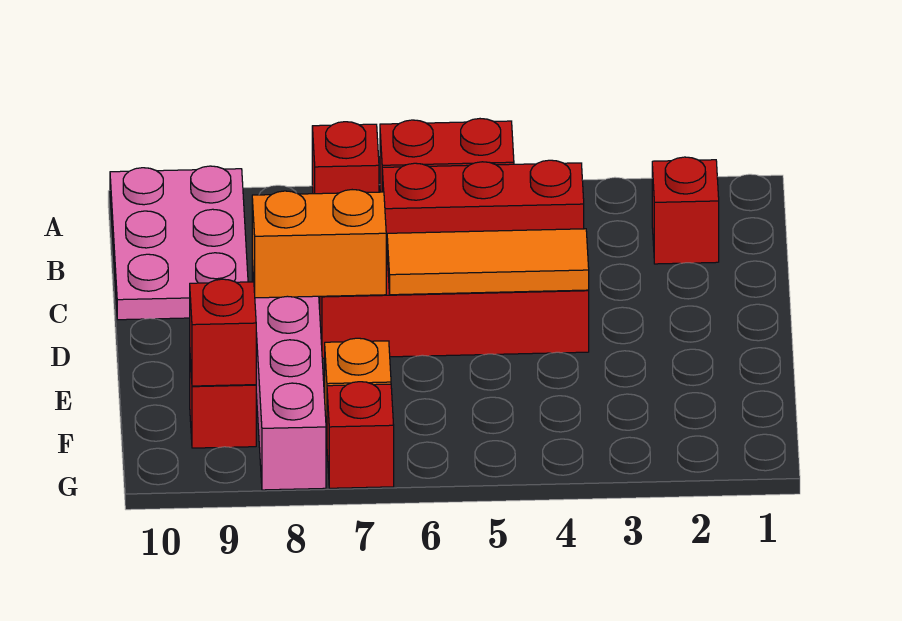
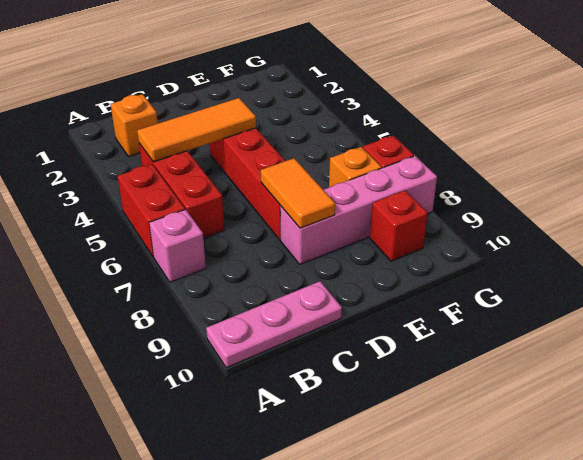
red 1x1 brick [312,122,379,194] -> pink 1x1 brick [149,209,206,282]
pink 2x3 plate [110,166,248,320] -> pink 1x3 plate [206,281,342,368]
red 1x1 brick [652,157,719,264] -> orange 1x1 brick [110,94,158,157]
orange 1x3 tile [387,229,589,295] -> orange 1x3 tile turned to [137,98,256,162]
orange 1x2 brick [252,190,386,298] -> orange 1x2 tile [261,158,335,228]
red 1x1 brick [190,279,256,386] -> none

